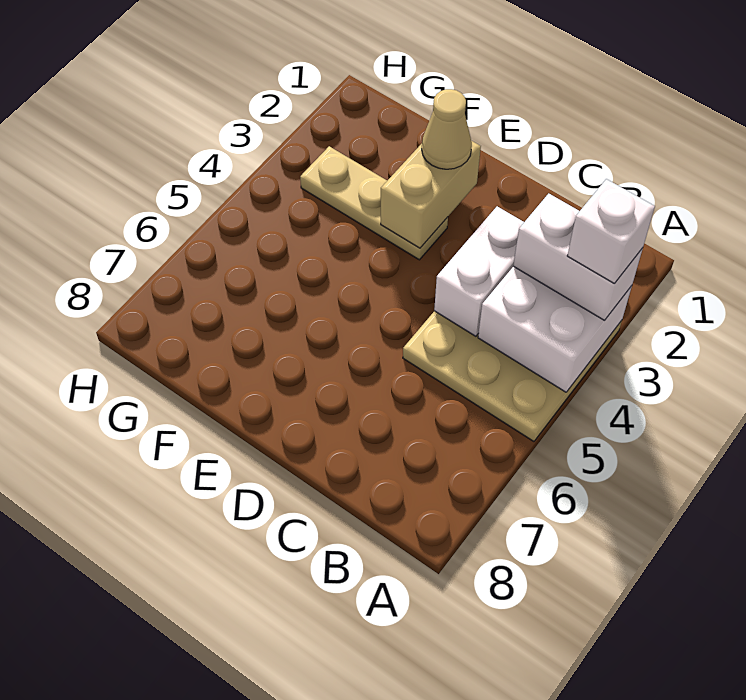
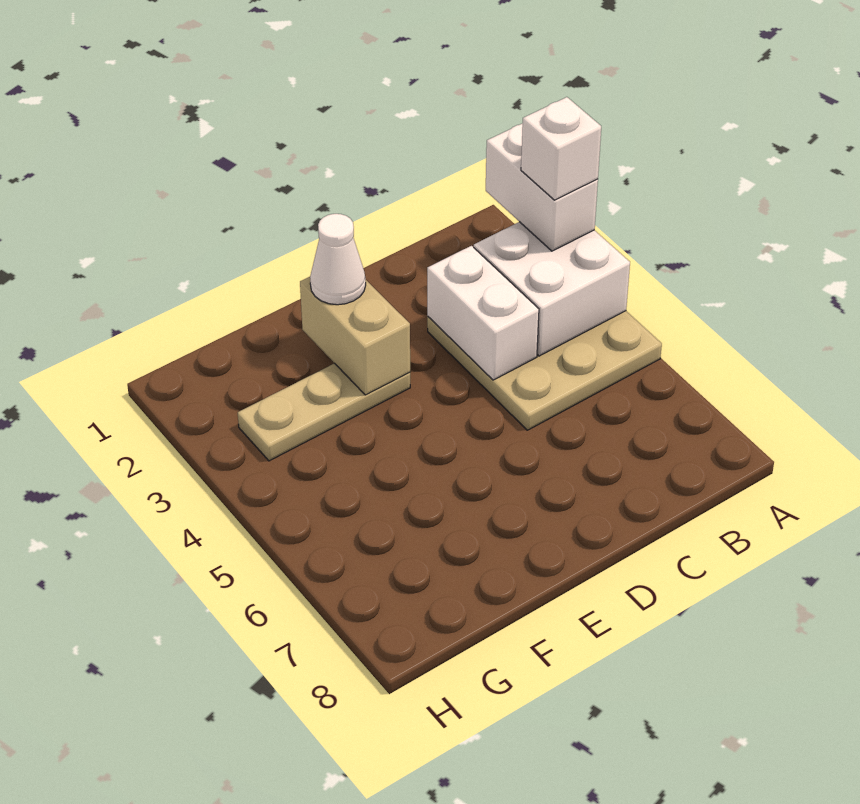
white 1x2 brick [513,194,643,321] -> white 1x2 brick turned to [486,123,598,251]
tan 1x1 cone [422,89,472,169] -> white 1x1 cone [310,214,366,305]

